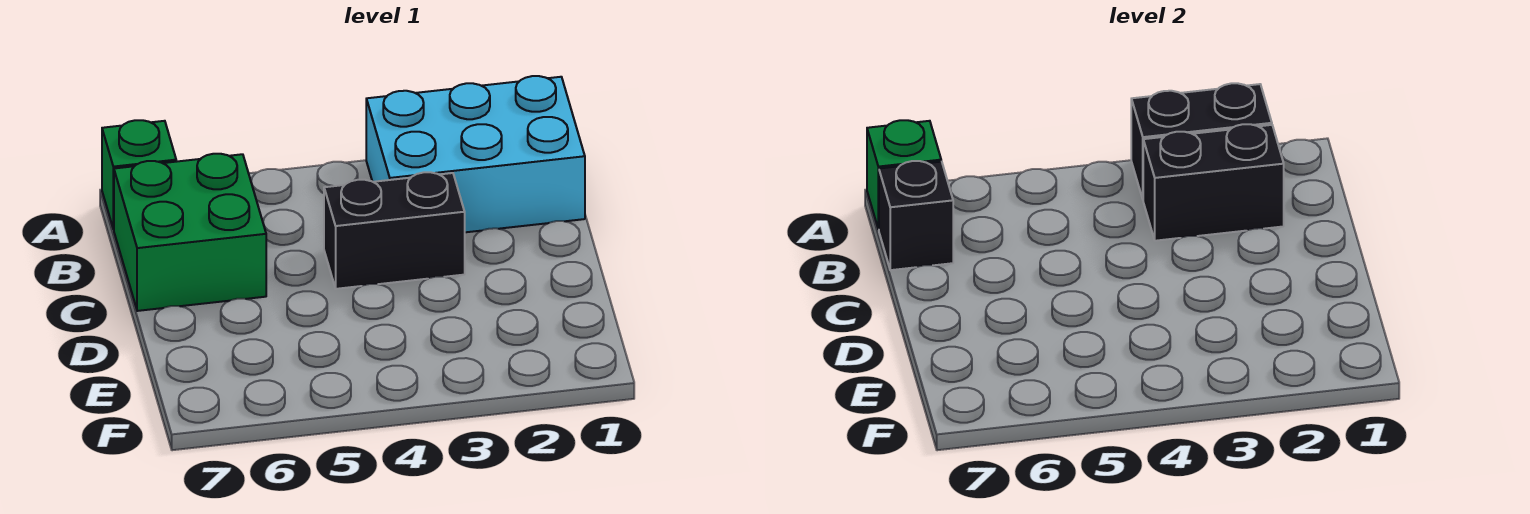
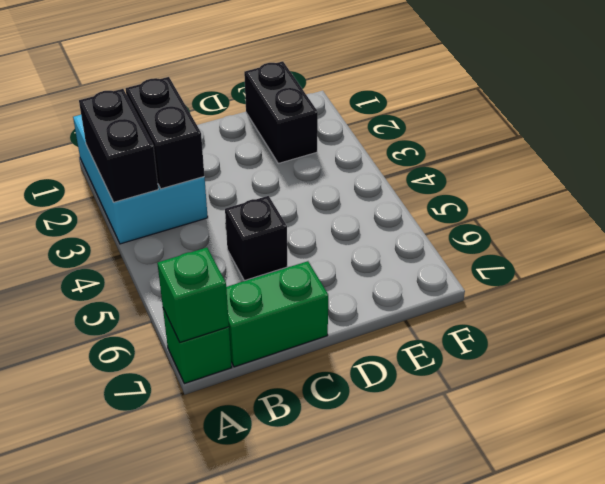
green 2x2 brick [114,154,266,311] -> green 1x2 brick [226,261,328,367]
black 1x1 brick [879,161,953,270] -> black 1x1 brick moved to [225,196,287,280]
black 1x2 brick [324,172,465,289] -> black 1x2 brick moved to [244,61,318,163]

